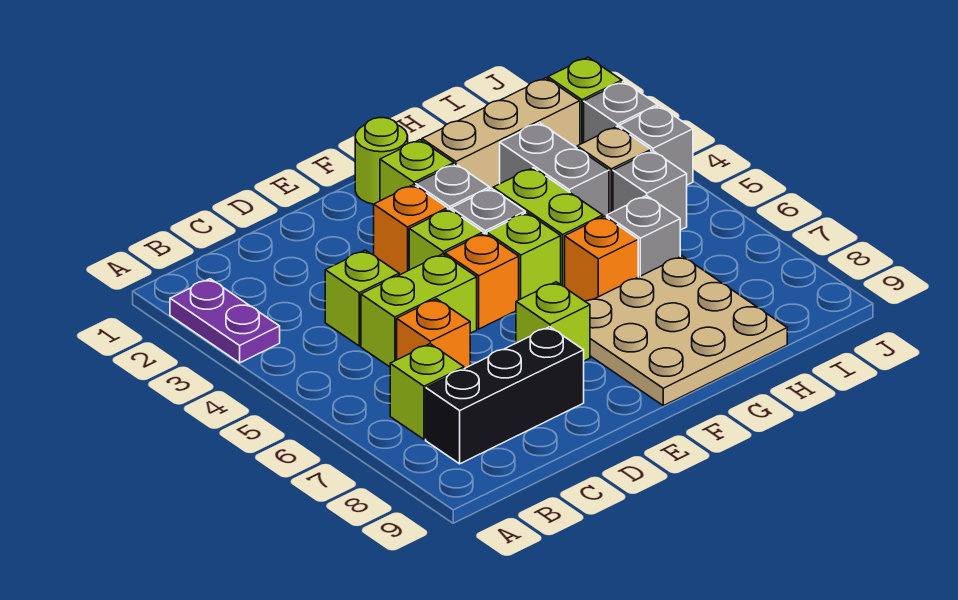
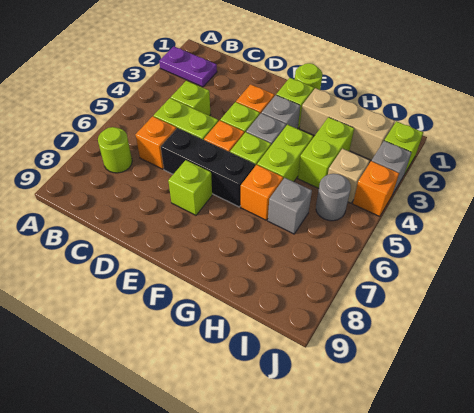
purple 1x2 plate [170,279,280,363] -> purple 1x2 plate turned to [159,46,217,87]
lime 1x1 brick [390,344,464,440] -> lime 1x1 round brick [98,127,132,173]
black 1x3 brick [426,327,584,464] -> black 1x3 brick moved to [161,128,255,207]
tan 3x3 plate [585,256,787,406] -> none
grey 1x2 brick [500,123,609,217] -> lime 1x2 brick [298,117,354,188]
grey 1x1 brick [613,151,687,230] -> grey 1x1 round brick [316,174,351,221]
grey 1x1 brick [619,106,693,185] -> orange 1x1 brick [353,161,399,217]

